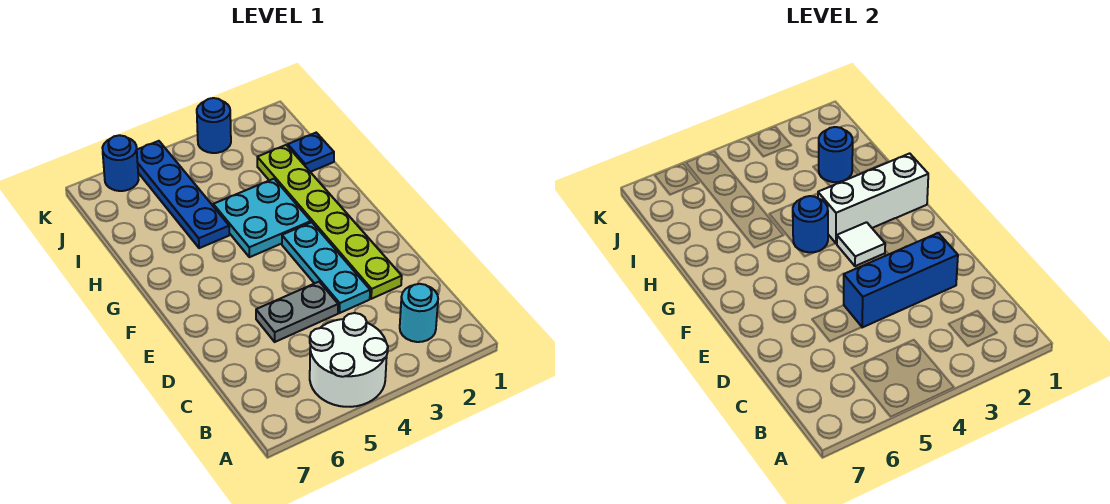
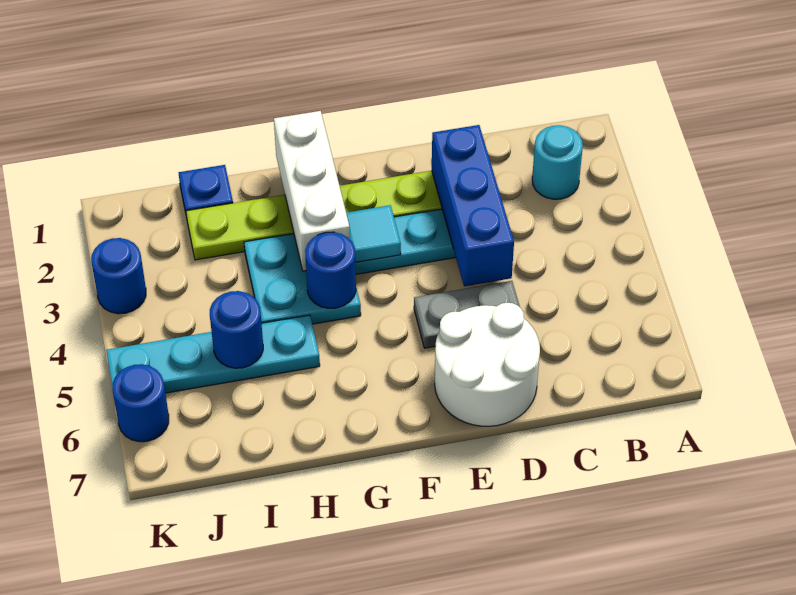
white 2x2 round brick [310,313,388,407] -> white 2x2 round brick moved to [435,303,540,426]
grey 1x2 plate [256,282,338,342] -> grey 1x2 plate turned to [414,281,520,348]
white 1x1 tile [837,222,885,266] -> cyan 1x1 tile [346,205,401,262]
blue 1x4 plate [137,141,229,248] -> cyan 1x4 plate [106,315,320,393]
blue 1x1 round brick [819,127,853,182] -> blue 1x1 round brick moved to [210,291,263,368]

